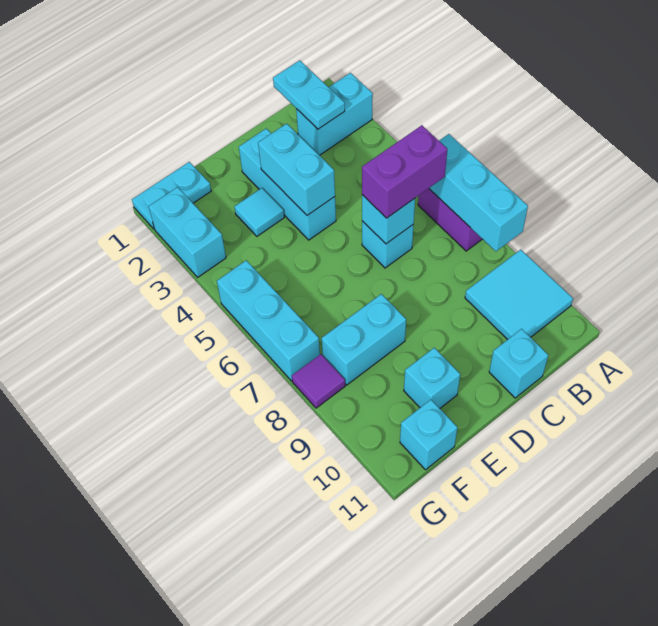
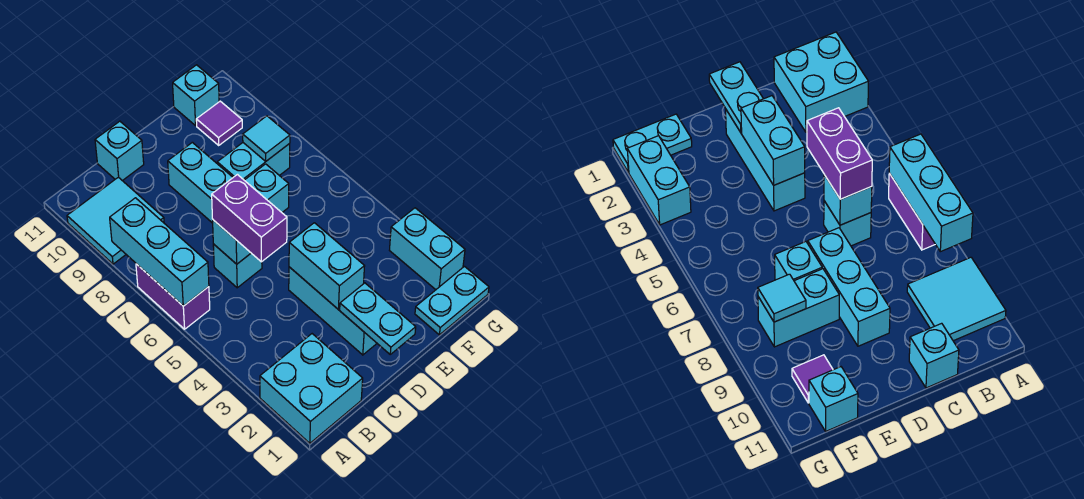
cyan 1x2 brick [296,73,373,155] -> cyan 2x2 brick [260,334,363,443]
cyan 1x2 plate [273,60,345,129] -> cyan 1x2 plate moved to [340,283,416,354]
purple 1x2 brick [362,125,447,218] -> purple 1x2 brick turned to [212,175,287,262]
cyan 1x1 tile [234,188,284,236] -> cyan 1x1 tile moved to [243,116,290,161]
cyan 1x1 brick [404,348,460,408] -> cyan 1x1 brick moved to [244,164,289,212]
cyan 1x3 brick [217,260,320,381] -> cyan 1x3 brick moved to [168,142,233,223]
purple 1x1 tile [292,354,345,408] -> purple 1x1 tile moved to [196,101,242,145]

